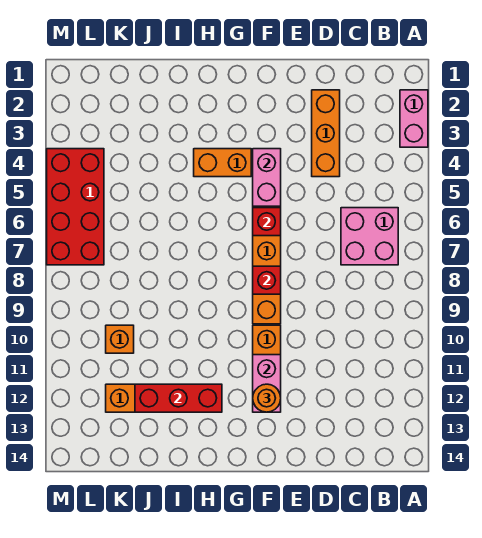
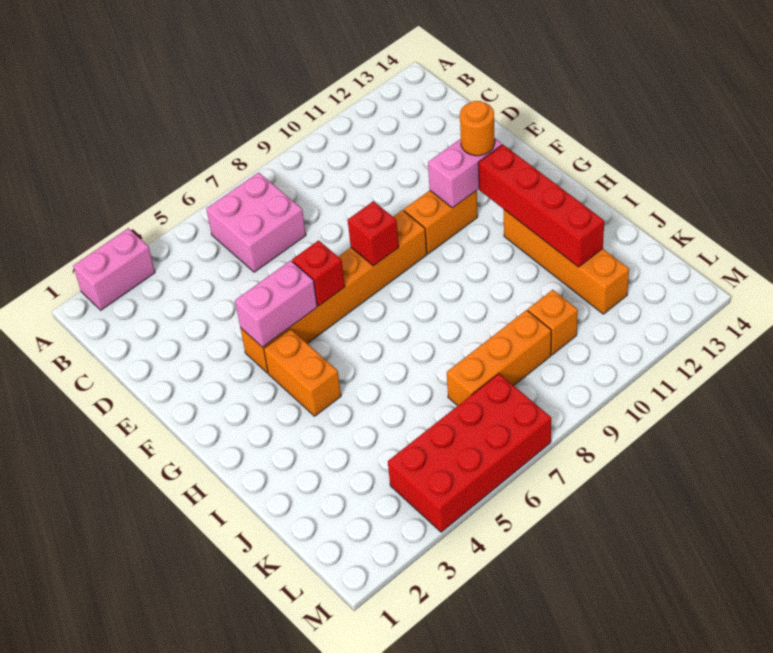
orange 1x3 brick [312,90,340,177] -> orange 1x3 brick moved to [447,310,551,406]
red 1x3 brick [135,384,222,412] -> red 1x4 brick [478,145,604,267]

